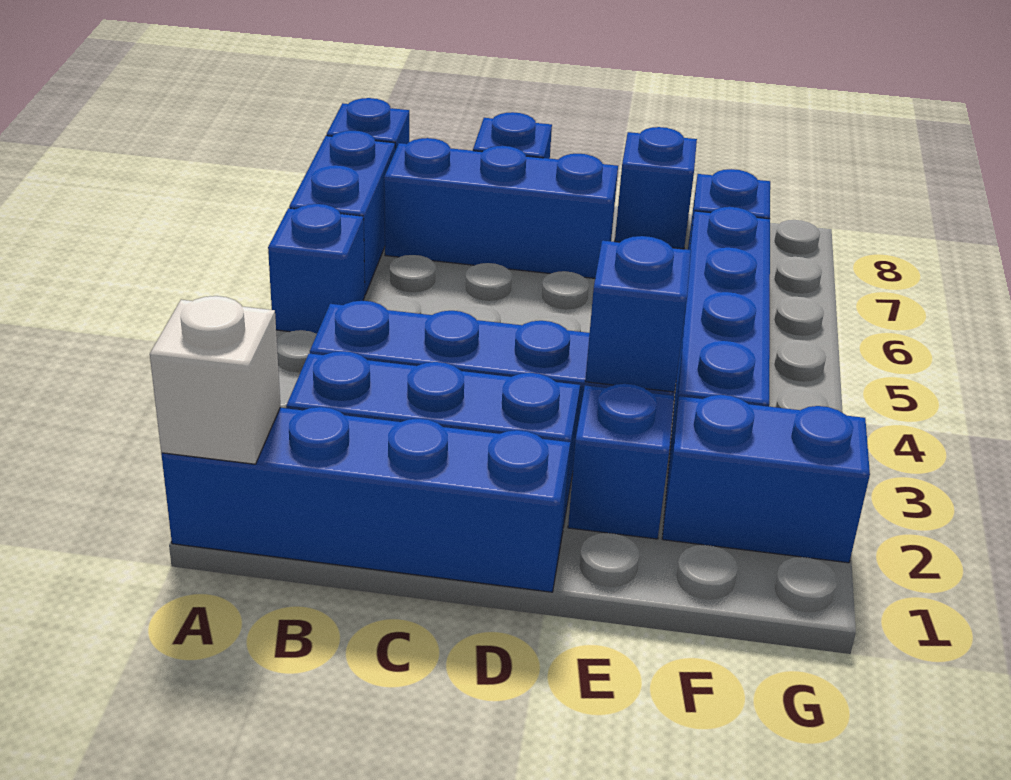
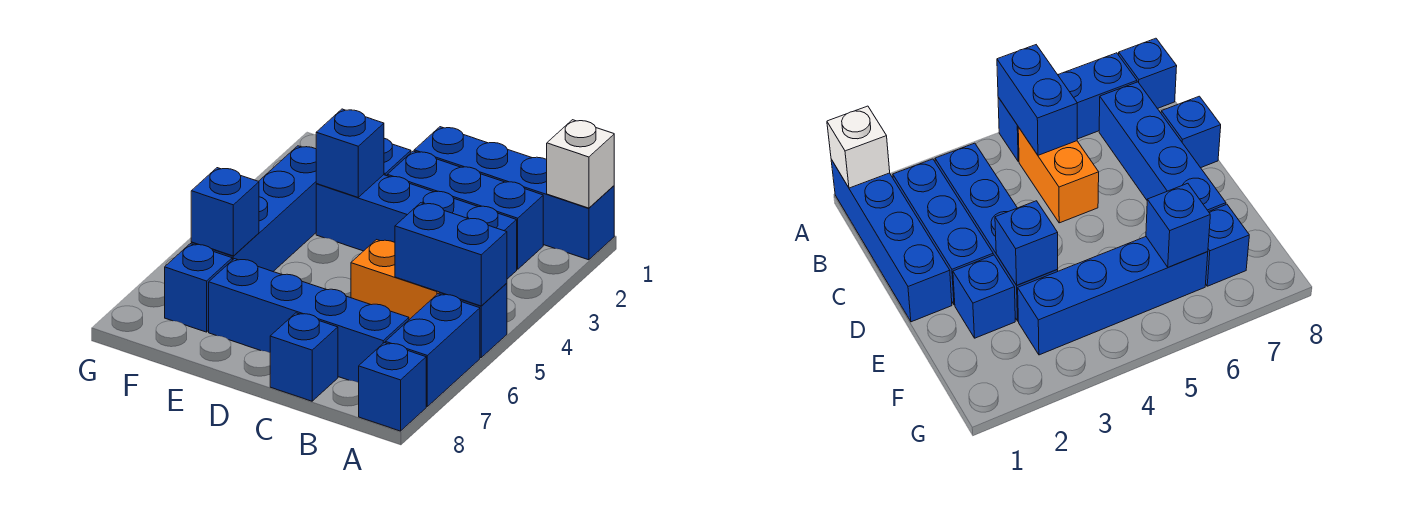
none -> orange 1x2 brick [351,240,440,320]
blue 1x3 brick [384,138,618,278] -> blue 1x4 brick [209,259,409,383]
blue 1x1 brick [615,127,697,249] -> blue 1x1 brick moved to [191,168,259,256]
blue 1x2 brick [662,395,870,563] -> blue 1x2 brick moved to [395,203,507,306]

